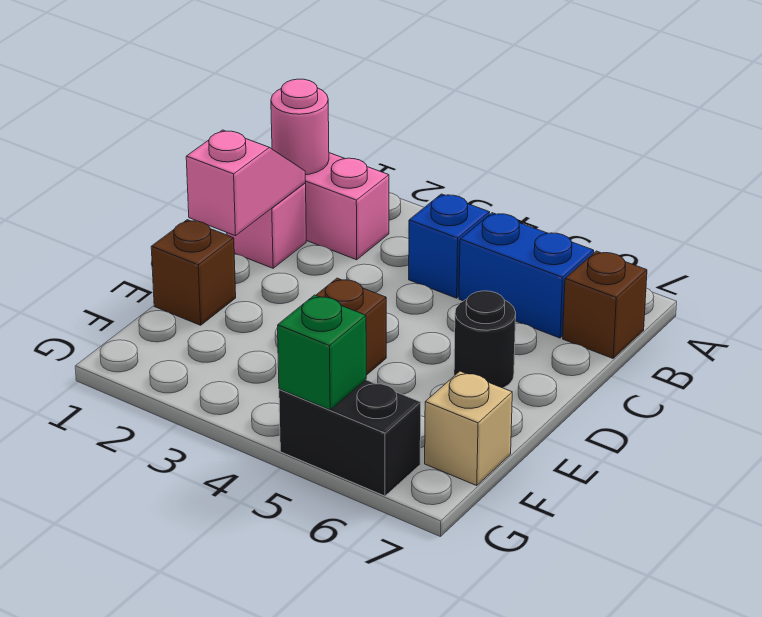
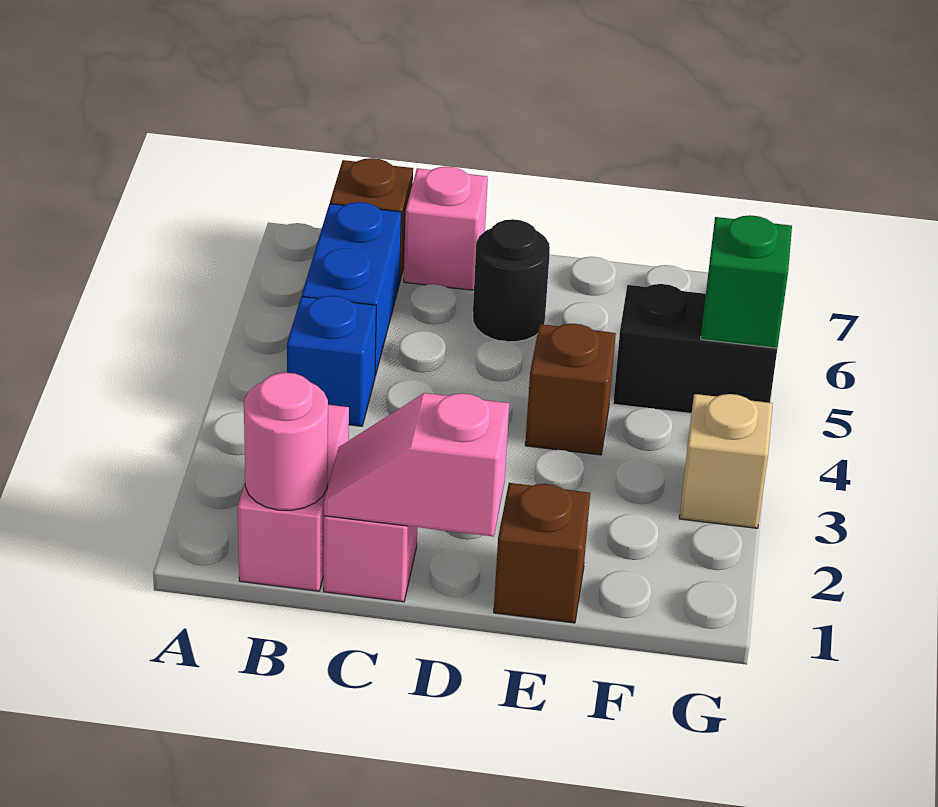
none -> pink 1x1 brick [404,167,488,290]
tan 1x1 brick [425,371,512,485] -> tan 1x1 brick moved to [679,394,773,528]
black 1x2 brick [279,380,421,496] -> black 1x2 brick turned to [613,284,777,413]

